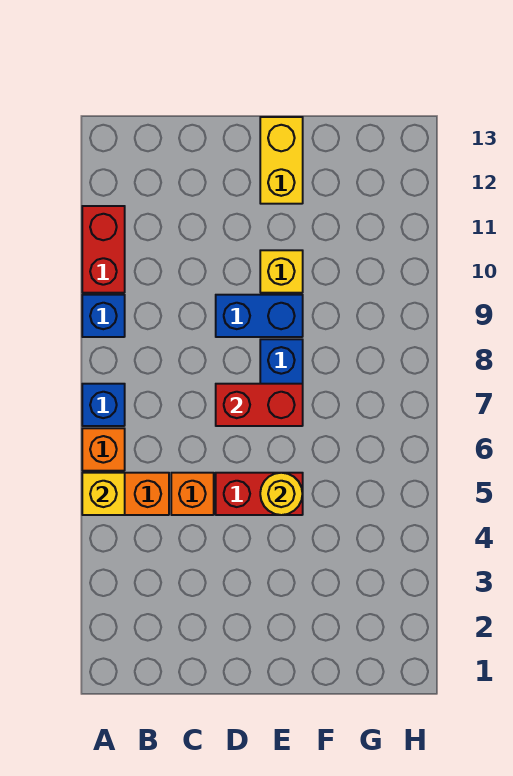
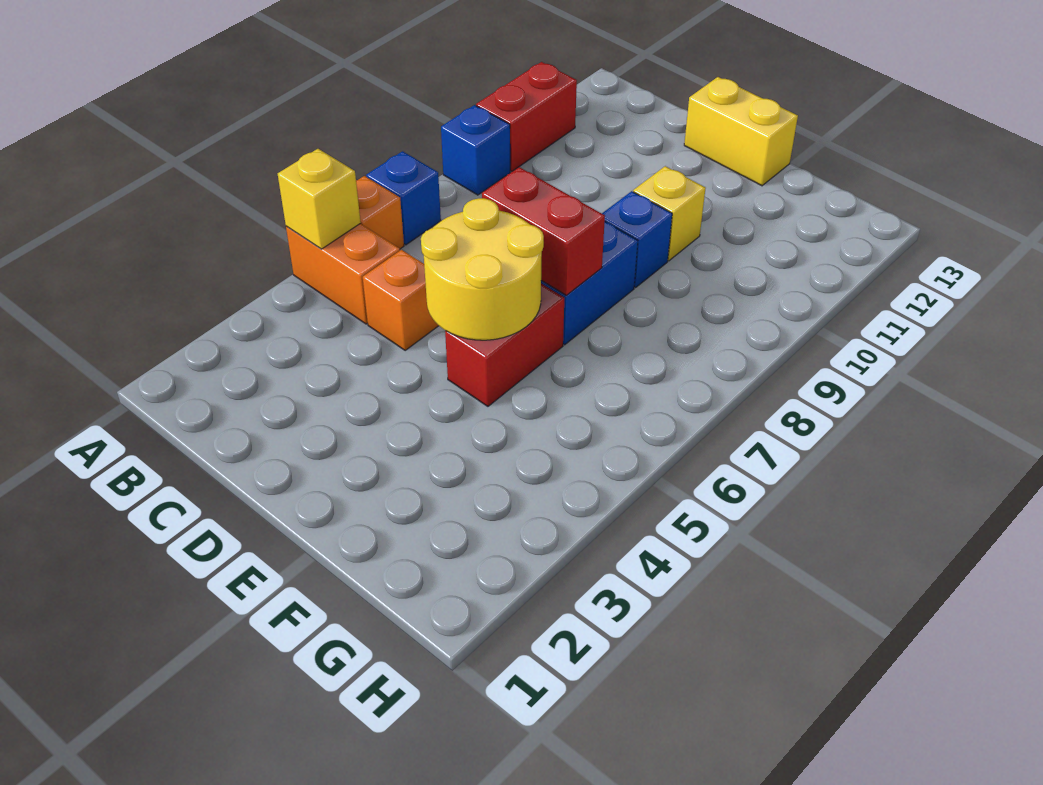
red 1x2 brick [216,473,303,515] -> red 1x2 brick turned to [445,284,564,406]
blue 1x2 brick [216,295,303,337] -> blue 1x1 brick [602,191,672,288]
yellow 1x1 round brick [260,473,303,515] -> yellow 2x2 round brick [421,198,544,340]
yellow 1x2 brick [260,117,303,204] -> yellow 1x2 brick turned to [684,77,798,186]

